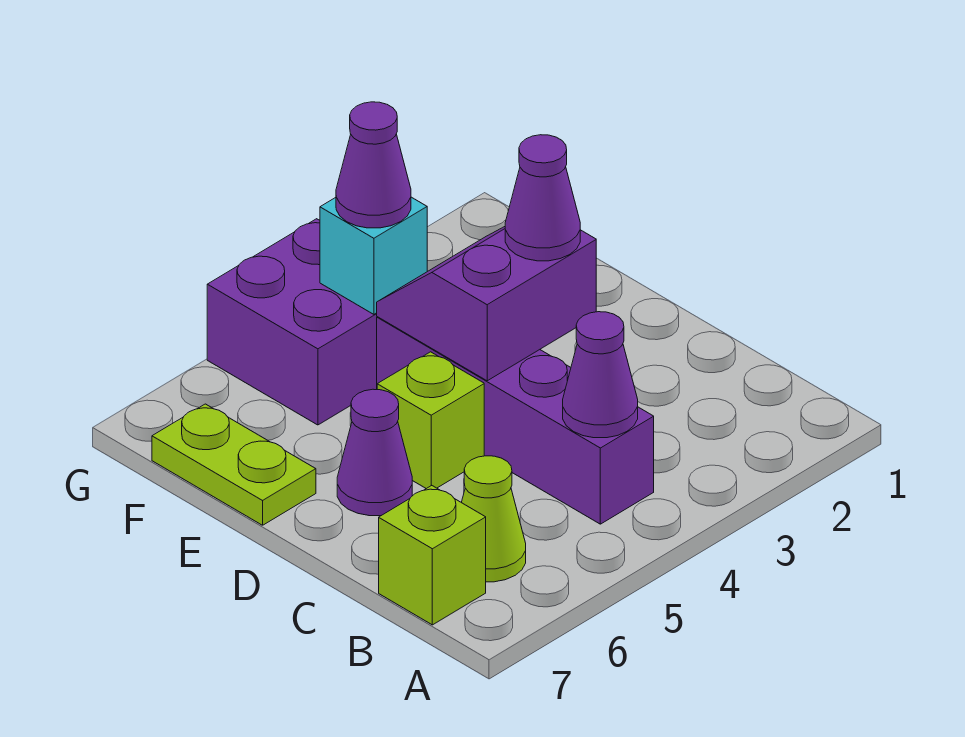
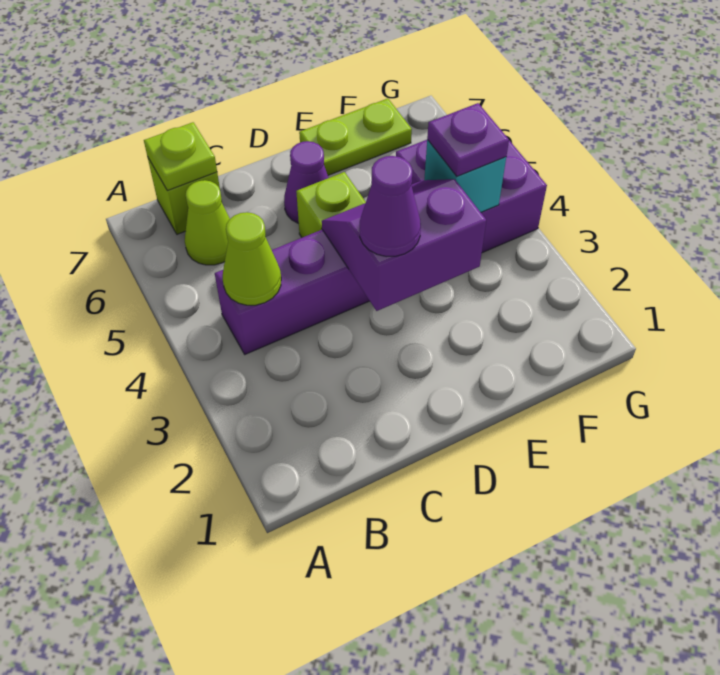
purple 1x1 cone [563,312,638,438] -> lime 1x1 cone [223,212,281,305]
none -> lime 1x1 plate [144,122,217,191]
purple 2x2 slope [377,227,596,381] -> purple 2x2 slope turned to [322,179,486,311]
purple 1x1 cone [336,102,411,228] -> purple 1x1 plate [427,103,509,176]

